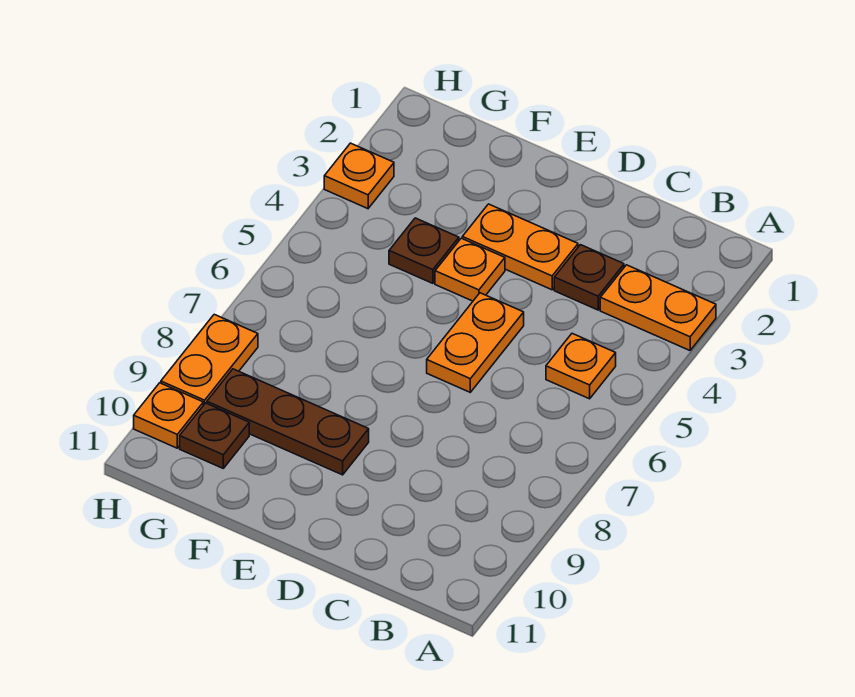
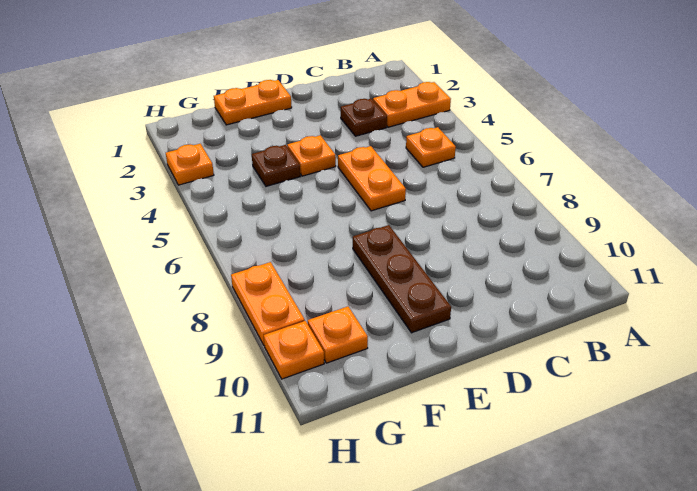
orange 1x2 plate [462,204,578,290] -> orange 1x2 plate moved to [214,80,292,125]
brown 1x3 plate [207,369,369,475] -> brown 1x3 plate turned to [353,225,451,333]
brown 1x1 plate [180,403,249,468] -> orange 1x1 plate [308,307,368,363]

